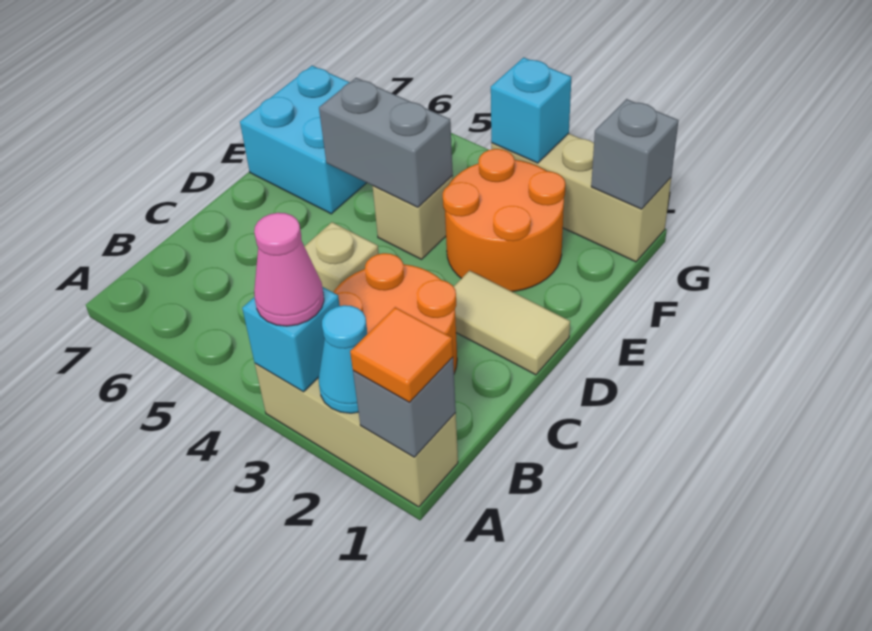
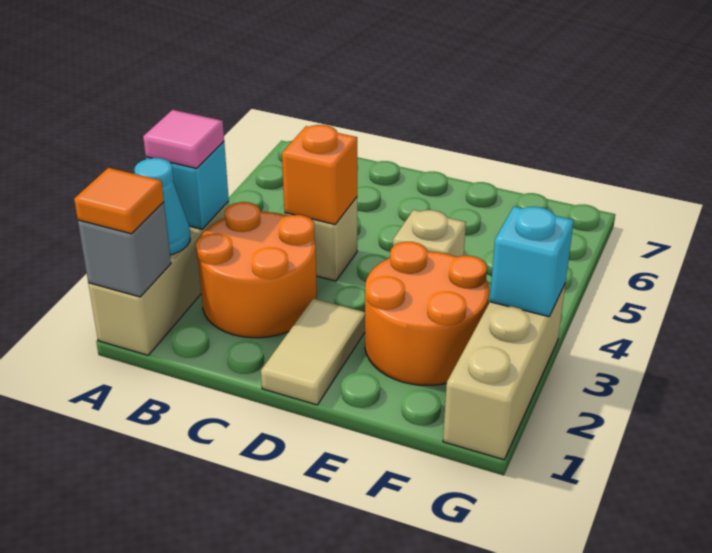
pink 1x1 cone [254,213,324,326] -> pink 1x1 tile [143,110,224,168]
none -> orange 1x1 brick [282,125,357,224]
grey 1x2 brick [319,78,453,207] -> none
cyan 2x2 brick [240,66,366,214] -> none
grey 1x1 brick [591,99,679,209] -> none

